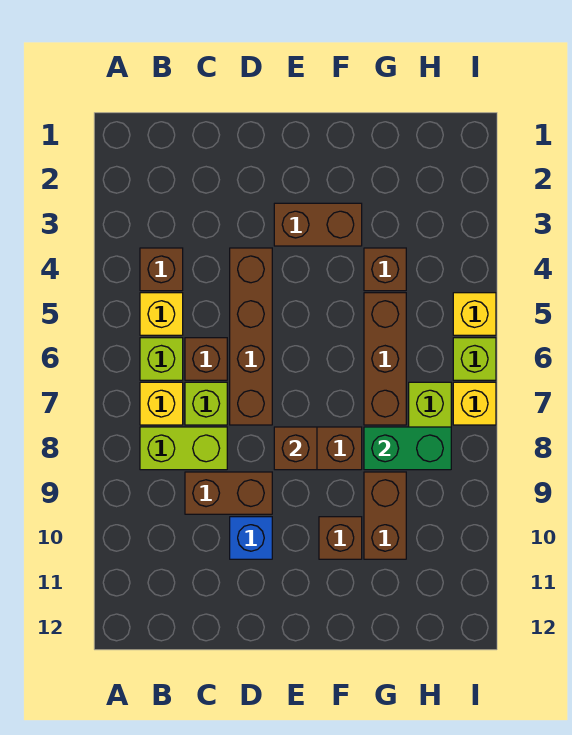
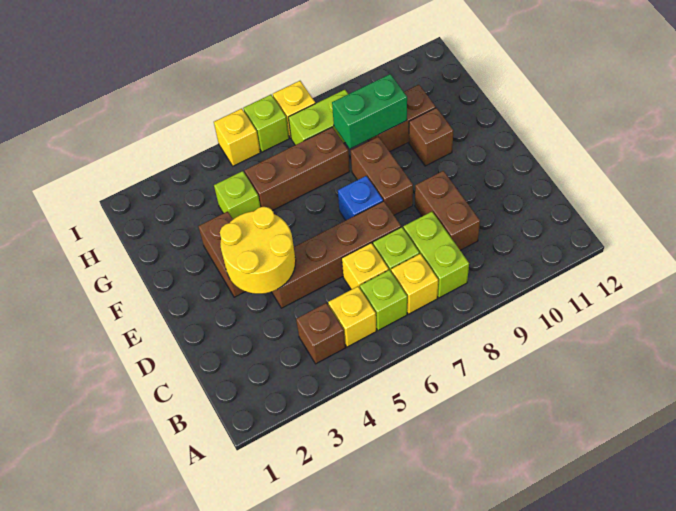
brown 1x1 brick [185,338,227,380] -> yellow 1x1 brick [342,243,389,290]
none -> yellow 2x2 round brick [220,207,296,294]
blue 1x1 brick [230,517,272,559] -> blue 1x1 brick moved to [338,176,383,220]
brown 1x1 brick [274,427,317,470] -> none
brown 1x1 brick [364,248,406,291] -> lime 1x1 brick [214,171,260,219]
green 1x2 brick [364,427,451,470] -> green 1x2 brick turned to [332,74,407,149]

